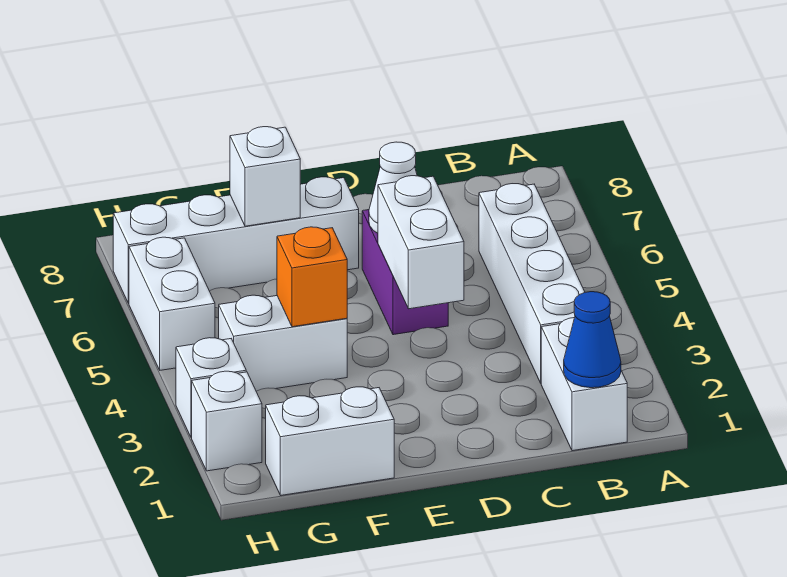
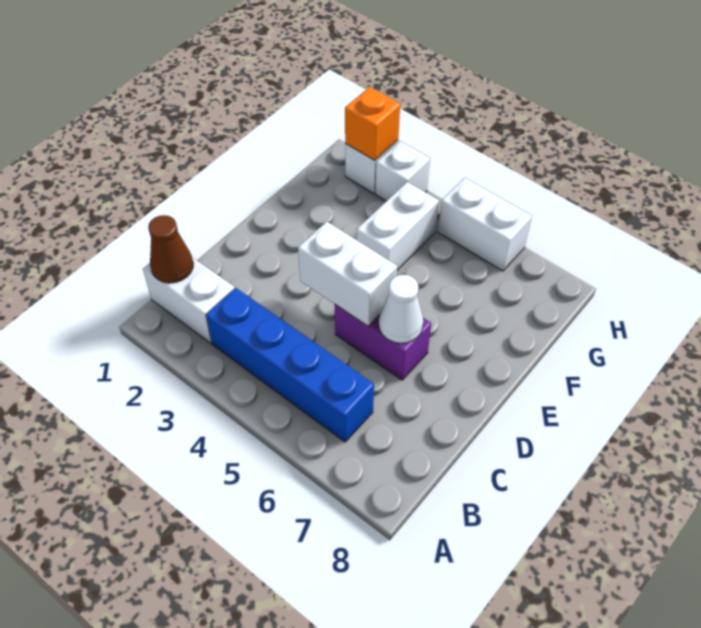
blue 1x1 cone [564,292,621,388] -> brown 1x1 cone [148,215,193,283]
white 1x4 brick [479,184,585,383] -> blue 1x4 brick [206,288,374,442]
white 1x4 brick [113,177,359,303] -> none
white 1x2 brick [266,387,394,495] -> none
orange 1x1 brick [277,227,347,327] -> orange 1x1 brick moved to [345,87,400,161]
white 1x1 brick [230,127,300,226] -> none

